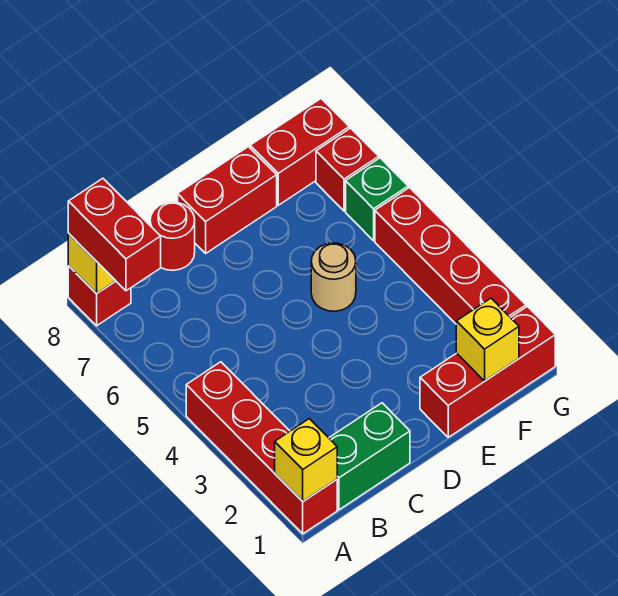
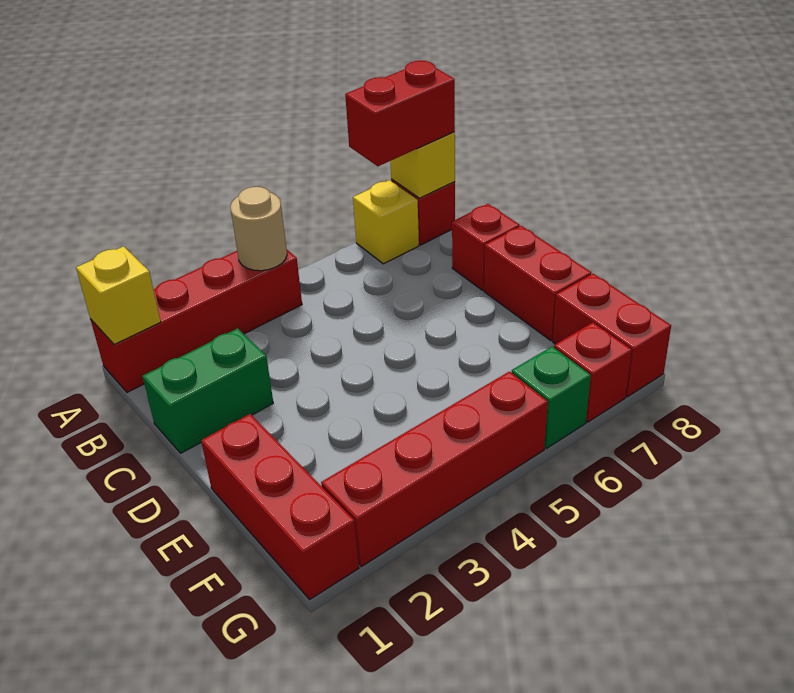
green 1x2 brick [329,403,410,510] -> green 1x2 brick turned to [142,328,273,453]
red 1x1 round brick [150,202,195,270] -> red 1x1 brick [452,204,520,290]
tan 1x1 round brick [311,243,356,311] -> tan 1x1 round brick moved to [230,187,287,271]
yellow 1x1 brick [456,298,519,381] -> yellow 1x1 brick moved to [353,180,419,264]

